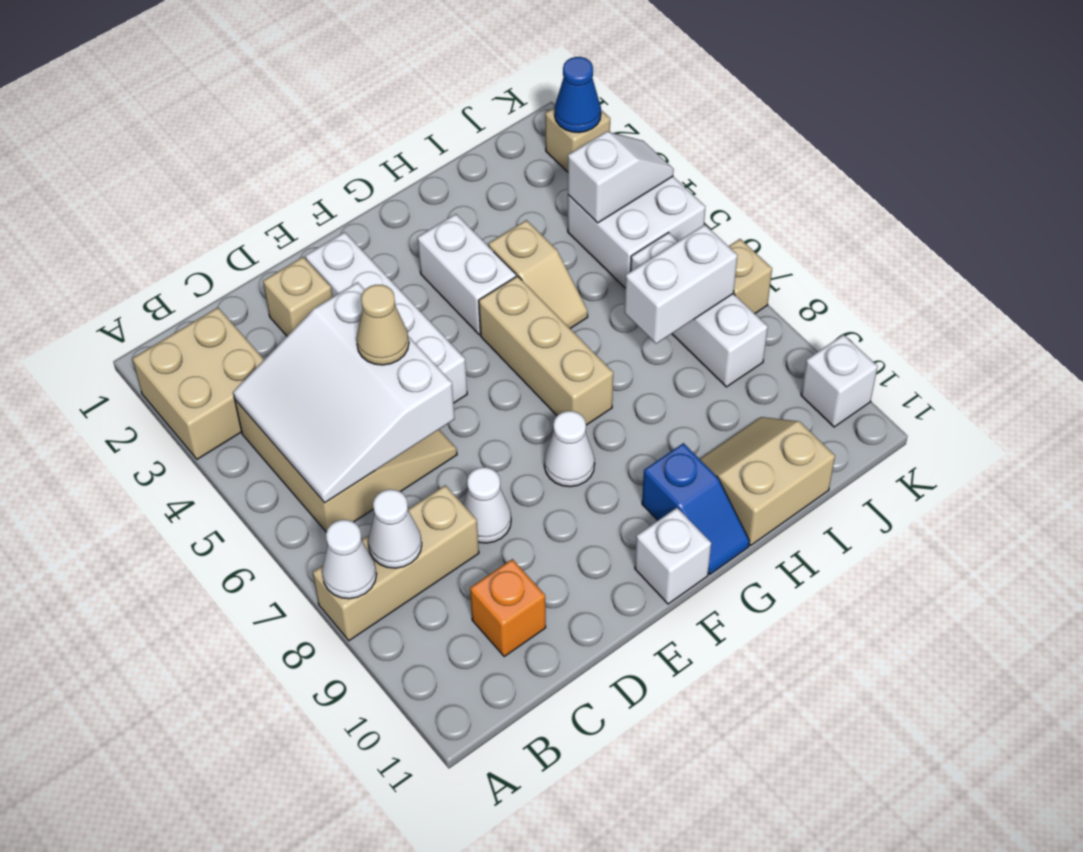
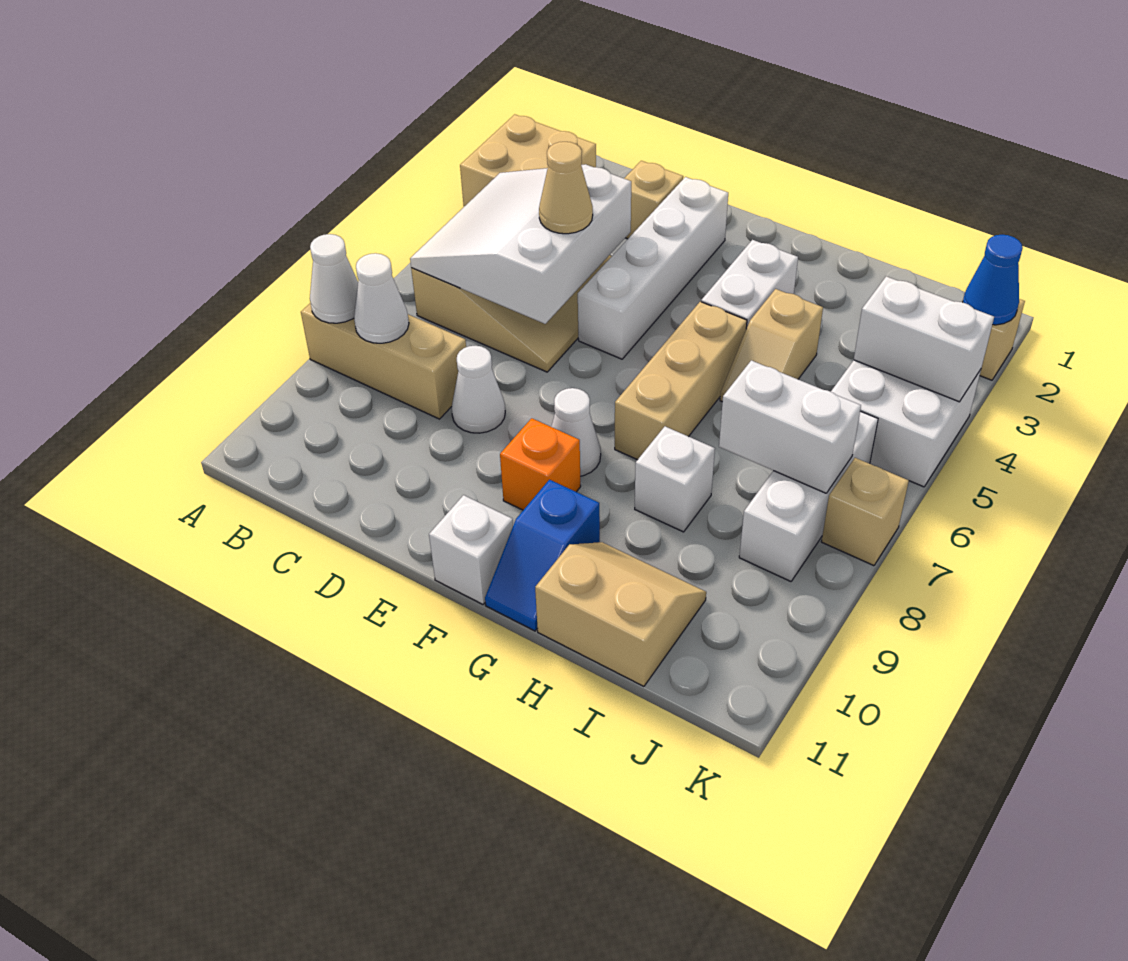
orange 1x1 brick [470,559,546,656] -> orange 1x1 brick moved to [500,418,581,510]
white 1x2 slope [568,131,674,223] -> white 1x2 brick [854,276,994,402]
white 1x1 brick [801,335,878,427] -> white 1x1 brick moved to [635,426,715,532]

